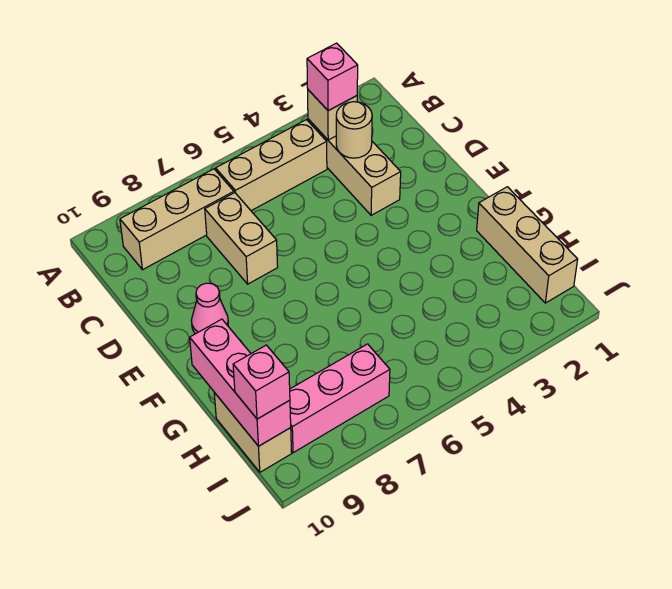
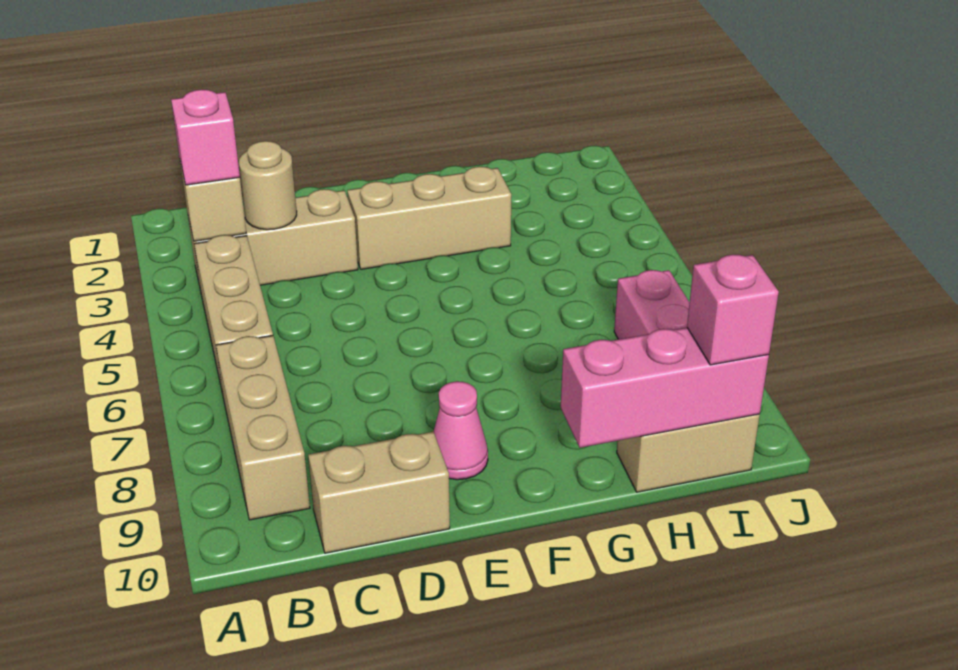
tan 1x2 brick [205,193,278,284] -> tan 1x2 brick moved to [308,432,450,553]
tan 1x3 brick [477,187,578,303] -> tan 1x3 brick moved to [347,166,511,269]

